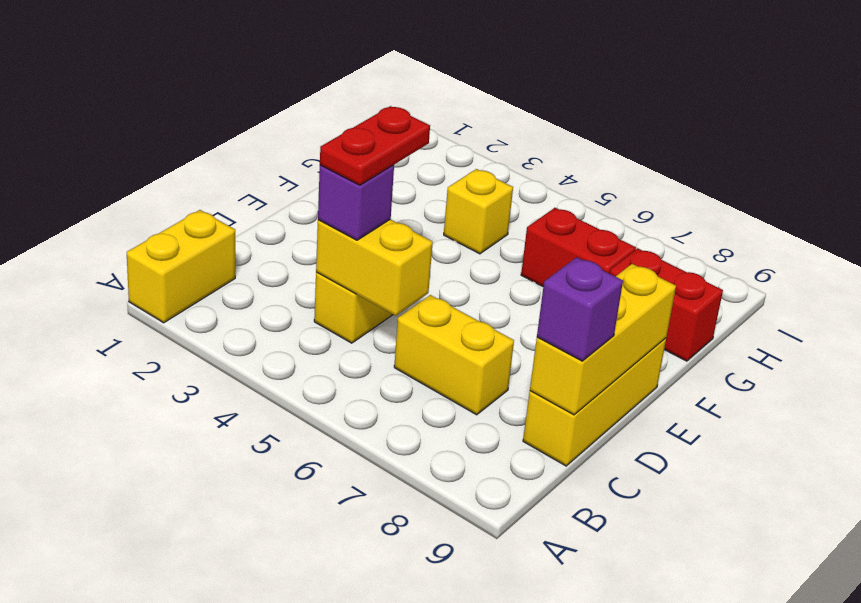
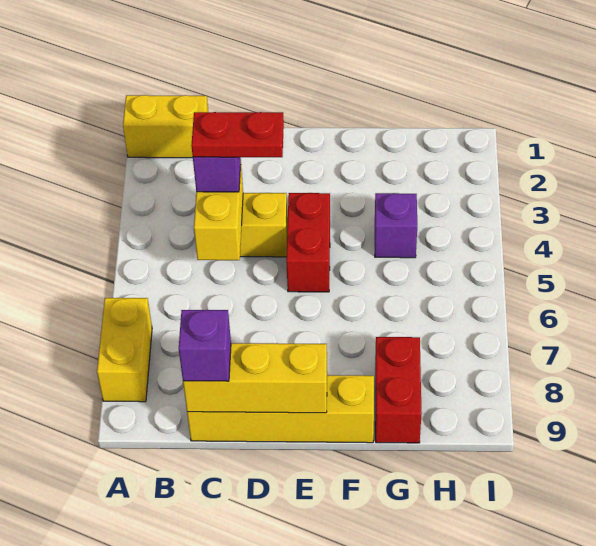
yellow 1x2 brick [394,295,514,415] -> yellow 1x2 brick moved to [97,298,152,402]
yellow 1x3 brick [523,338,666,466] -> yellow 1x4 brick [187,375,374,443]
yellow 1x1 brick [444,169,513,254] -> purple 1x1 brick [375,193,417,258]
red 1x2 brick [521,208,636,286] -> red 1x2 brick moved to [286,193,330,292]

